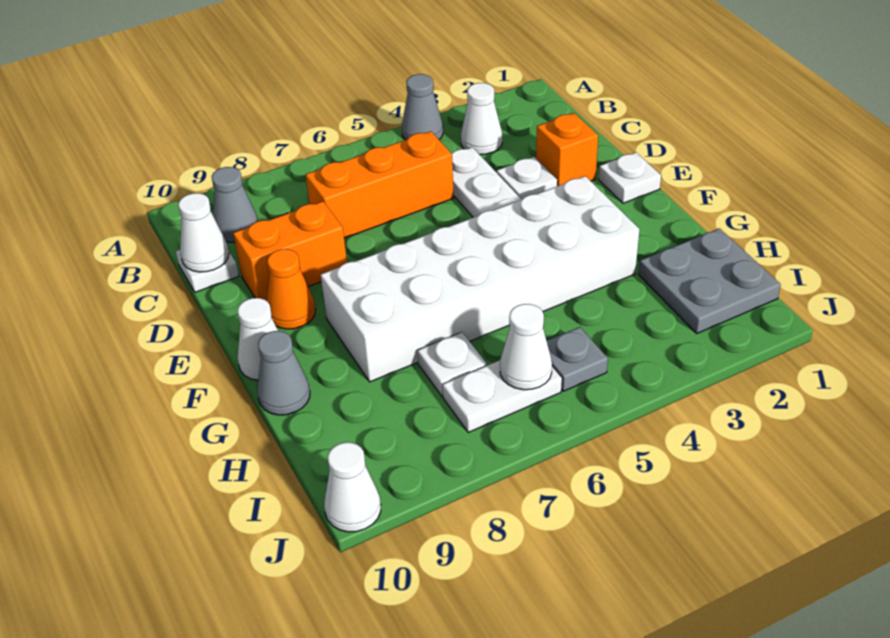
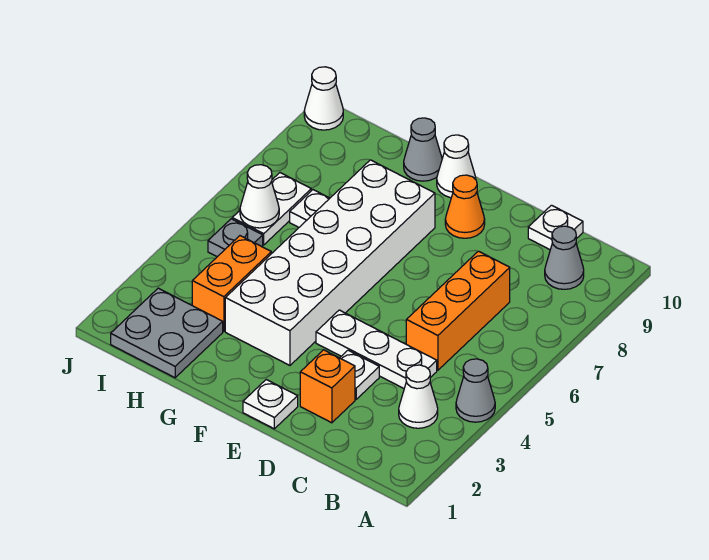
white 1x1 cone [178,193,229,272] -> none
orange 1x2 brick [233,201,347,301] -> orange 1x2 brick moved to [192,236,271,331]

